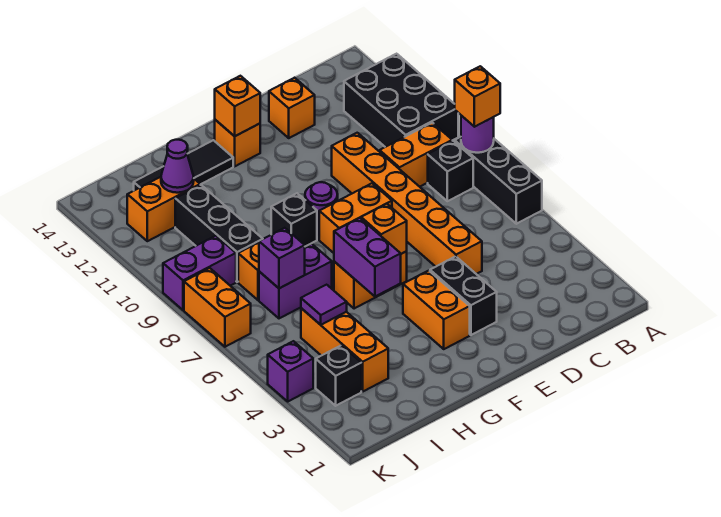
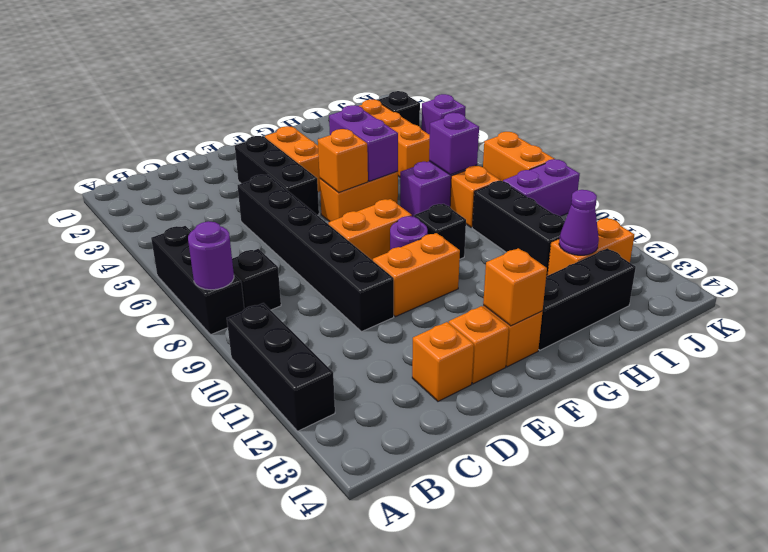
orange 1x1 brick [455,66,500,127] -> orange 1x1 brick moved to [449,306,509,384]
black 2x3 brick [344,54,458,147] -> black 1x3 brick [227,303,335,431]
orange 1x2 brick [380,123,452,187] -> orange 1x2 brick moved to [373,233,460,317]
orange 1x6 brick [332,133,482,274] -> black 1x6 brick [237,175,394,332]
black 1x2 brick [430,256,497,335] -> black 1x3 brick [235,136,319,215]
black 1x3 tile [134,140,233,190] -> black 1x3 brick [539,248,636,350]
purple 1x1 tile [301,285,347,325] -> none

